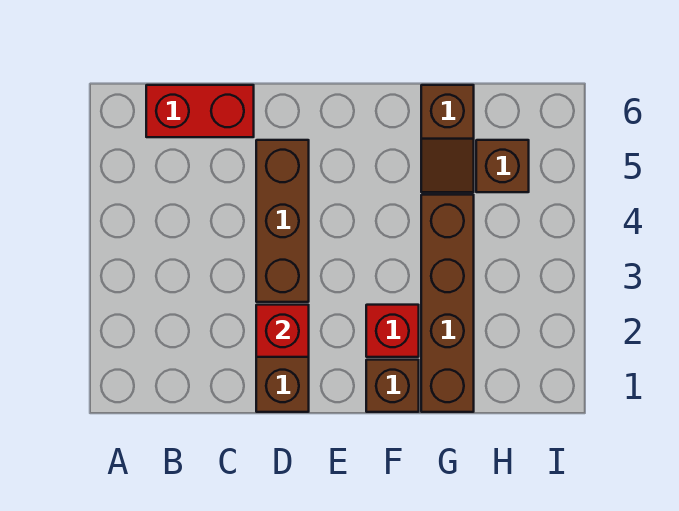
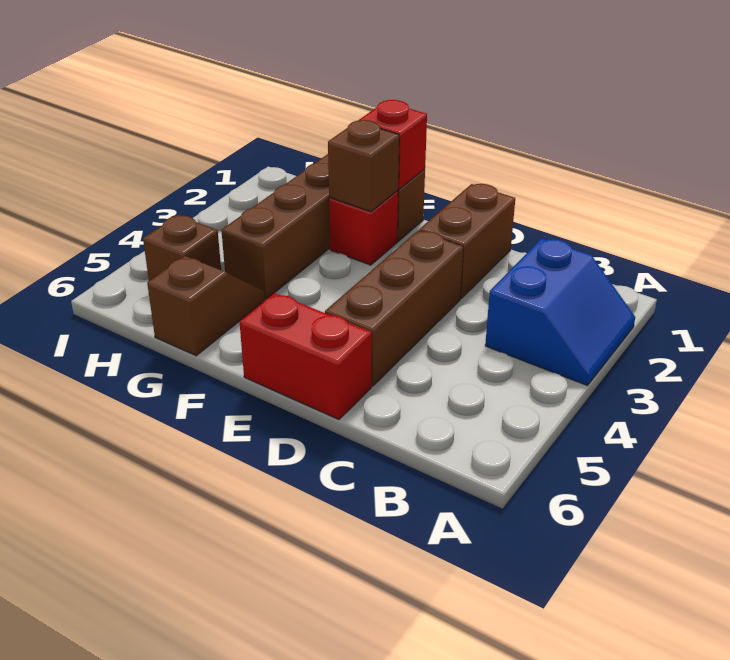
none -> blue 2x2 slope [485,238,635,386]
red 1x2 brick [146,85,254,137] -> red 1x2 brick moved to [239,293,372,419]
red 1x1 brick [256,305,309,357] -> red 1x1 brick moved to [359,100,427,189]
none -> brown 1x1 brick [328,120,399,212]

